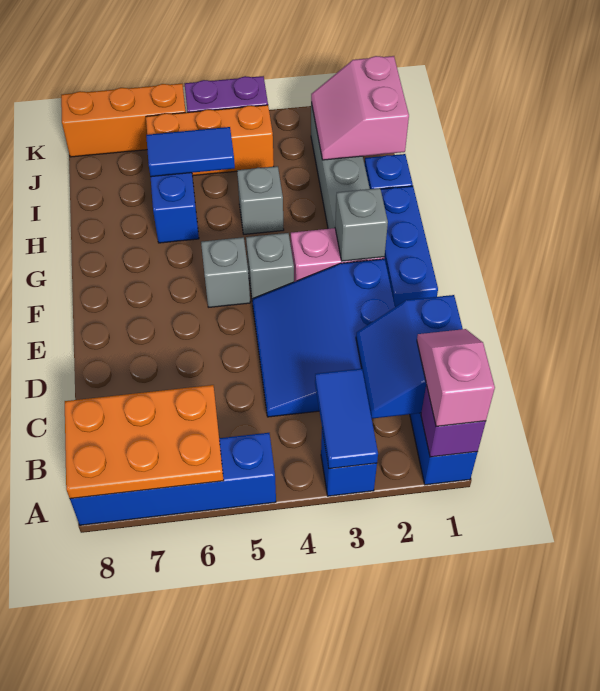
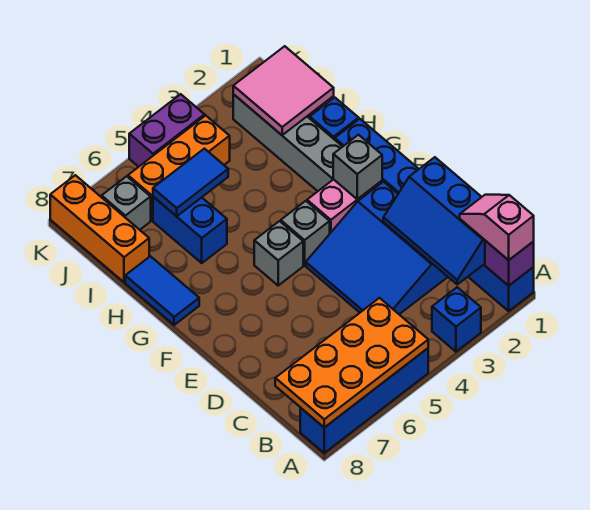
blue 1x2 tile [315,369,378,469] -> blue 1x2 tile moved to [125,256,199,325]
orange 2x3 plate [65,385,224,499] -> orange 2x4 plate [275,298,428,428]
blue 2x2 slope [356,295,463,419] -> blue 2x3 slope [383,157,485,284]
grey 1x1 brick [237,166,284,234] -> grey 1x1 brick moved to [102,176,151,230]
pink 2x2 slope [311,56,409,160] -> pink 2x2 tile [233,46,334,135]
orange 1x3 brick [61,84,186,157] -> orange 1x3 brick turned to [50,175,149,282]

